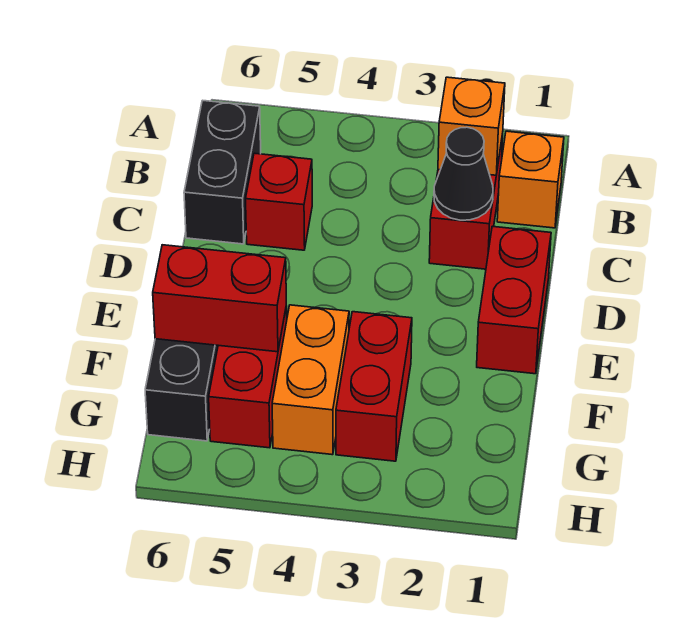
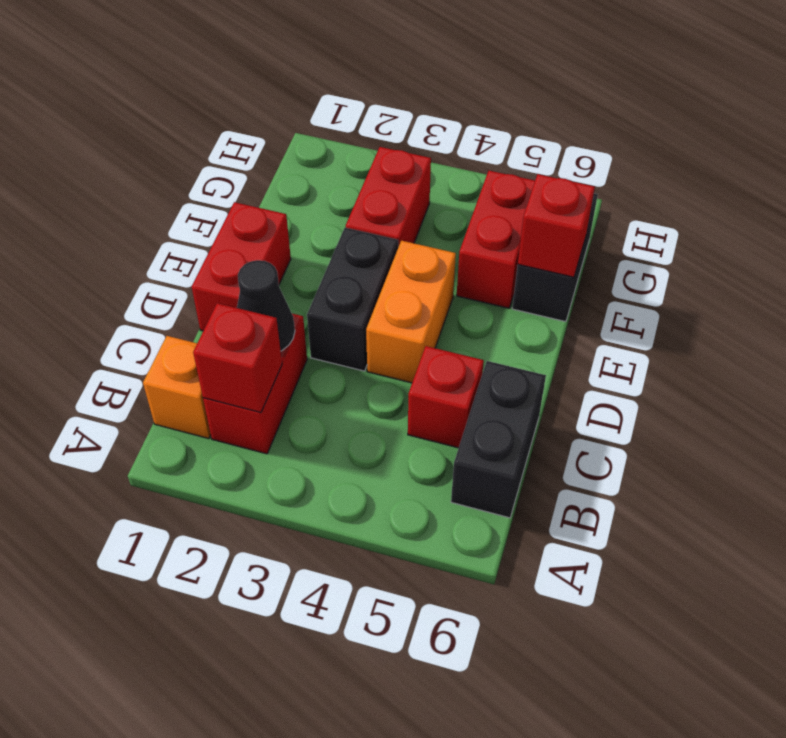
orange 1x1 brick [438,77,505,175] -> red 1x1 brick [193,303,282,413]
none -> black 1x2 brick [307,228,398,371]
orange 1x2 brick [272,305,349,455] -> orange 1x2 brick moved to [366,241,456,383]
red 1x2 brick [153,245,286,352] -> red 1x1 brick [518,174,595,277]

